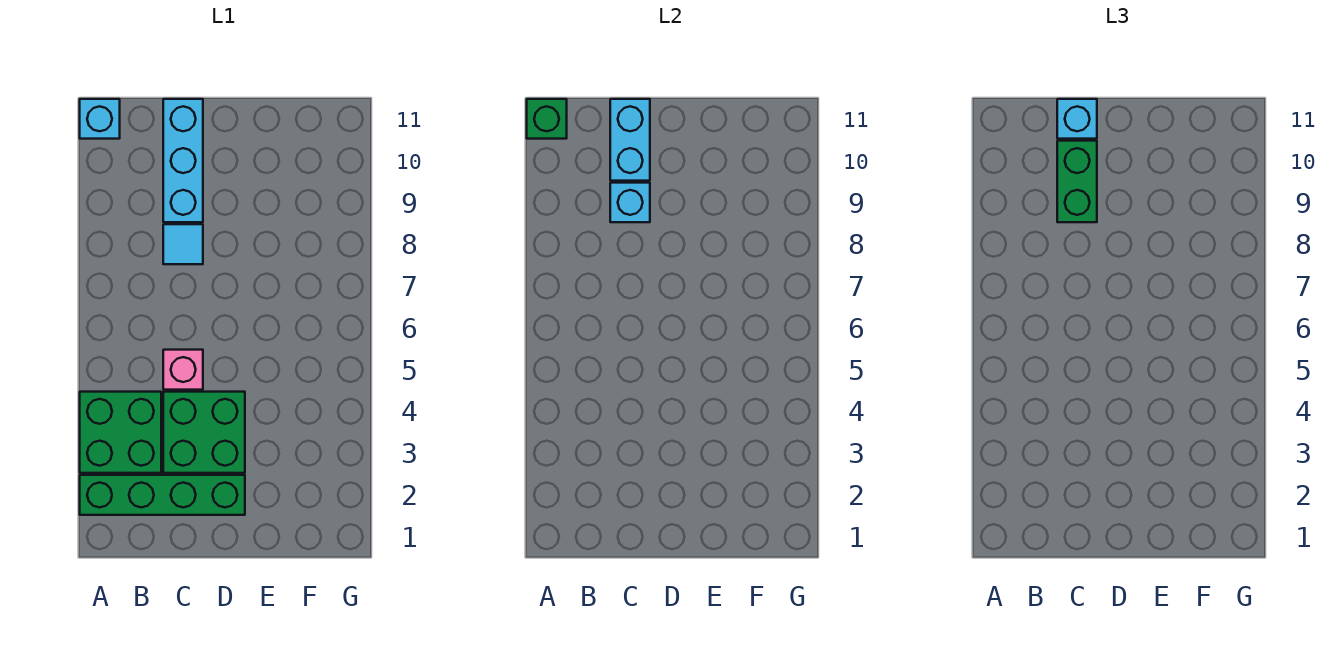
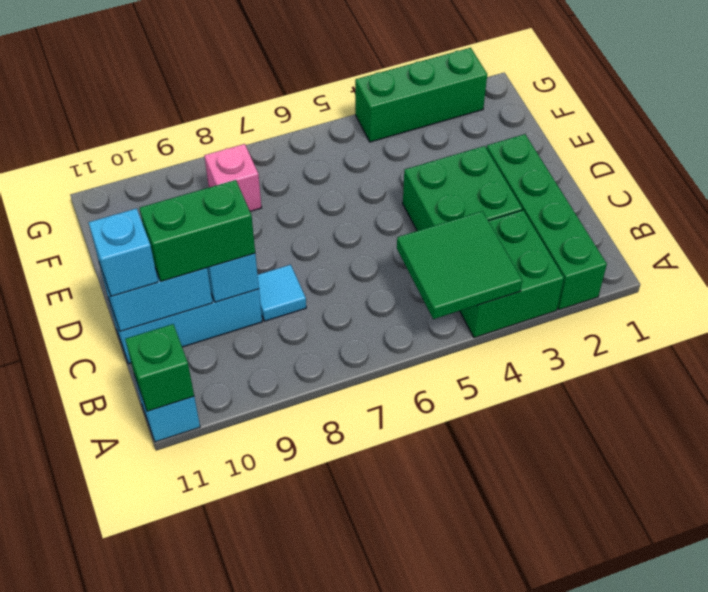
none -> green 2x2 tile [397,211,522,319]
pink 1x1 brick [163,350,203,390] -> pink 1x1 brick moved to [204,144,262,211]
none -> green 1x3 brick [355,48,487,142]

